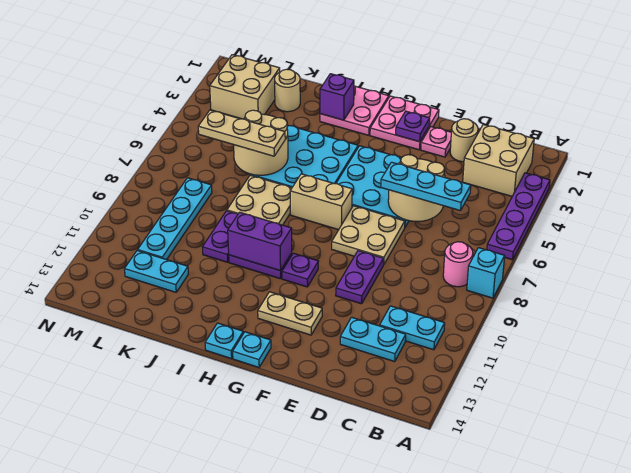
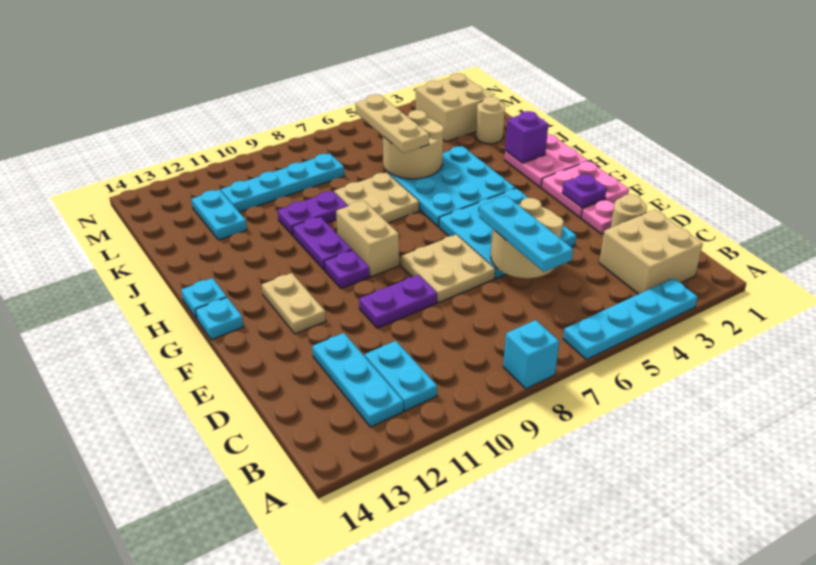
purple 1x4 plate [487,173,550,260] -> cyan 1x4 plate [563,278,698,360]
pink 1x1 round brick [443,242,473,287] -> none
cyan 1x2 plate [340,317,406,362] -> cyan 1x3 plate [312,333,403,427]
tan 1x2 brick [290,174,352,230] -> tan 1x2 brick moved to [336,201,399,277]
purple 1x2 brick [228,212,292,271] -> none

